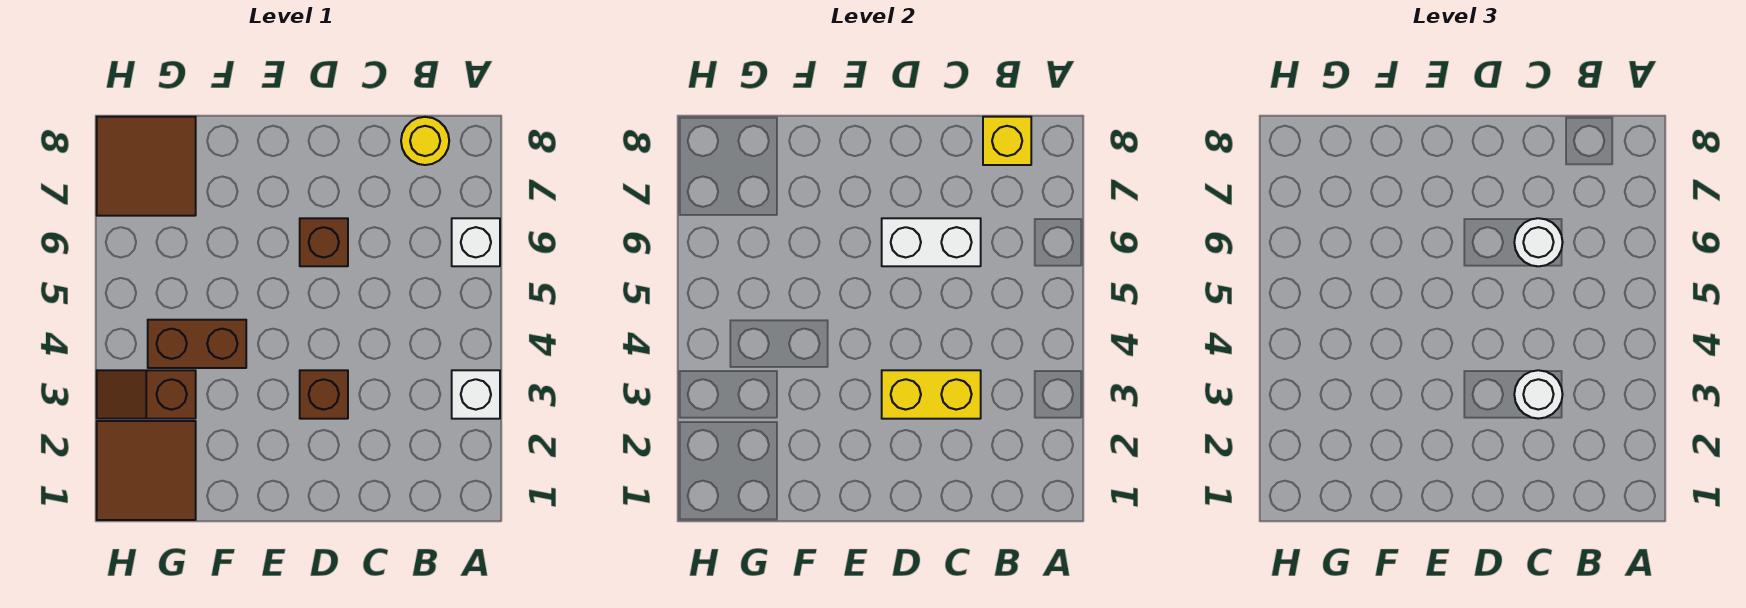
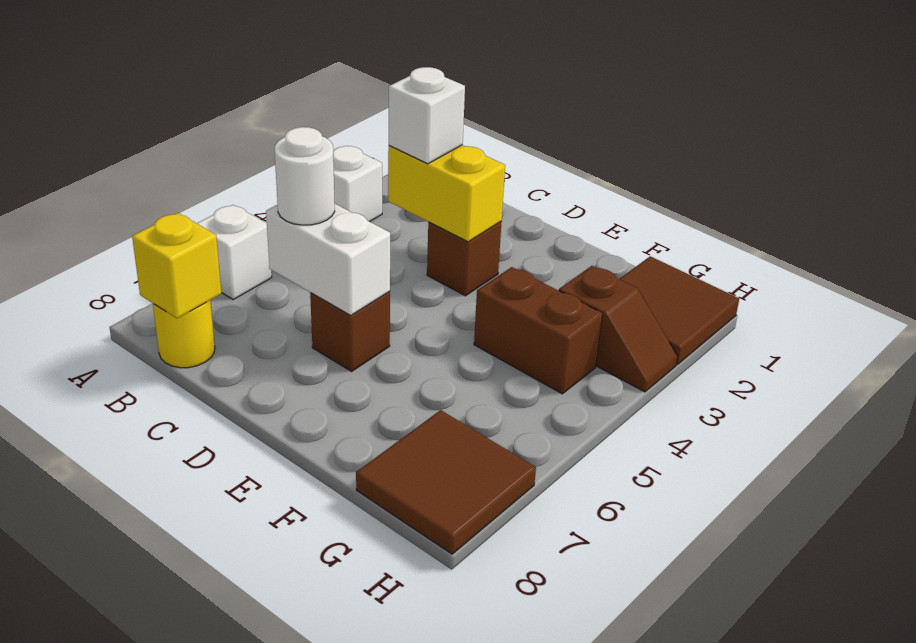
white 1x1 round brick [1514,370,1563,419] -> white 1x1 brick [389,67,465,164]

